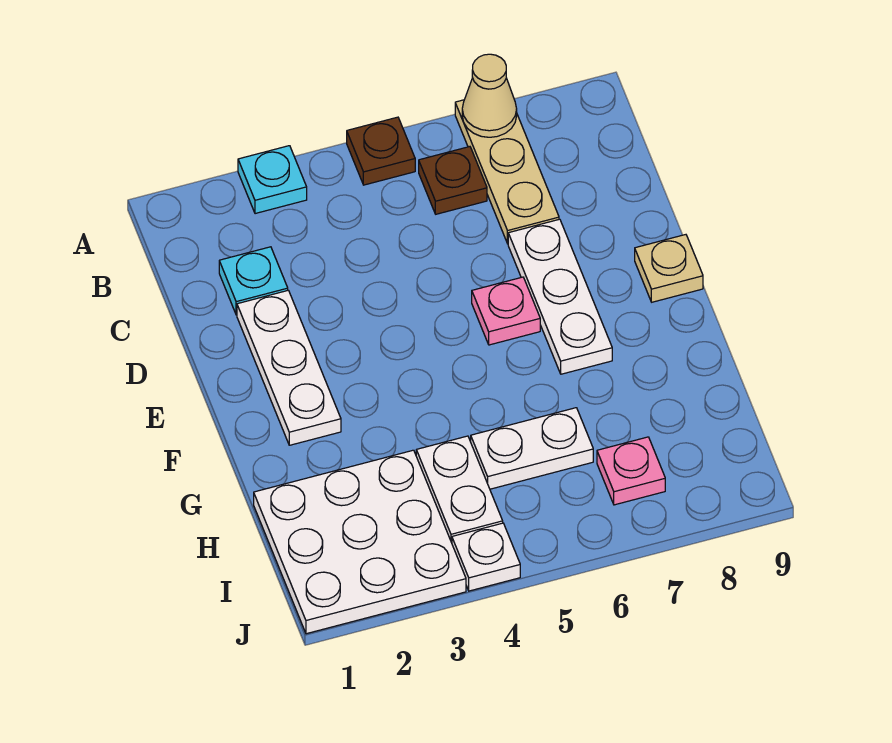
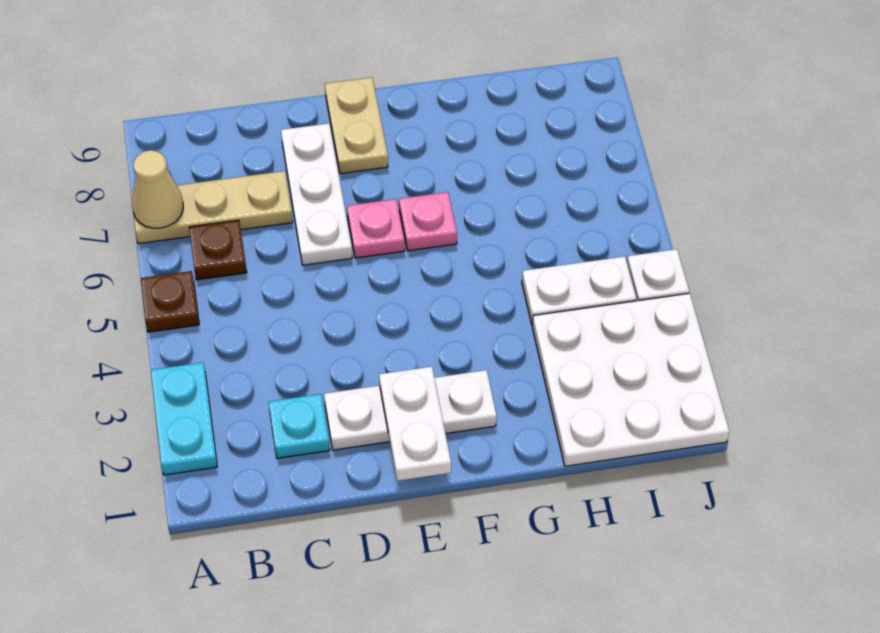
cyan 1x1 plate [238,146,307,214] -> cyan 1x2 plate [151,362,217,475]
white 1x3 plate [508,219,612,374] -> white 1x3 plate turned to [281,123,352,265]
tan 1x1 plate [635,235,703,302] -> tan 1x2 plate [325,77,388,174]
white 1x2 plate [471,408,593,489] -> white 1x2 plate moved to [379,367,451,481]
pink 1x1 plate [597,437,665,505] -> pink 1x1 plate moved to [399,192,457,251]

